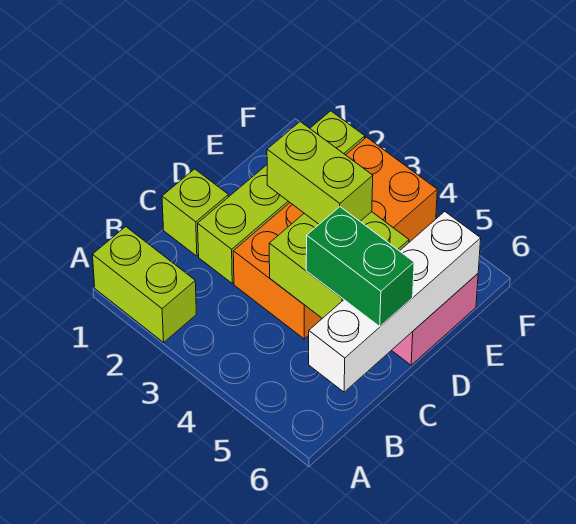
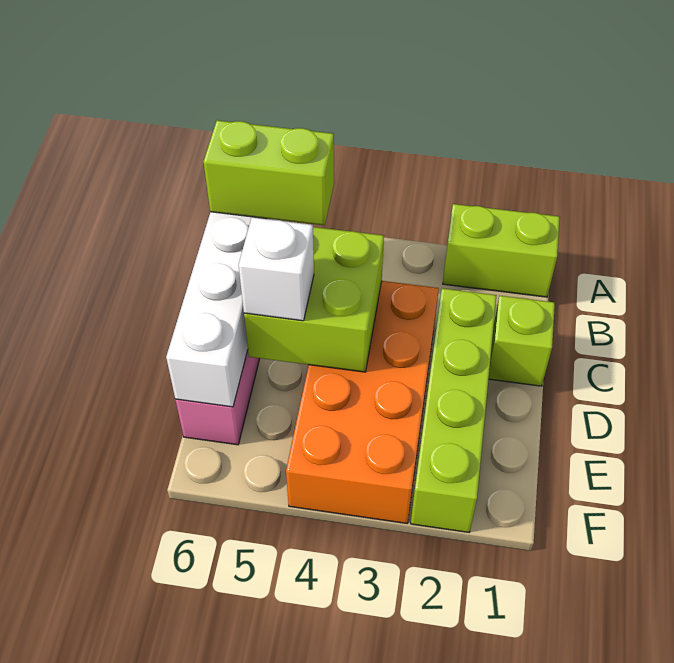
green 1x2 brick [306,207,414,326] -> none
lime 1x2 brick [267,122,373,224] -> lime 1x2 brick moved to [203,120,334,225]
none -> white 1x1 brick [239,217,314,321]

